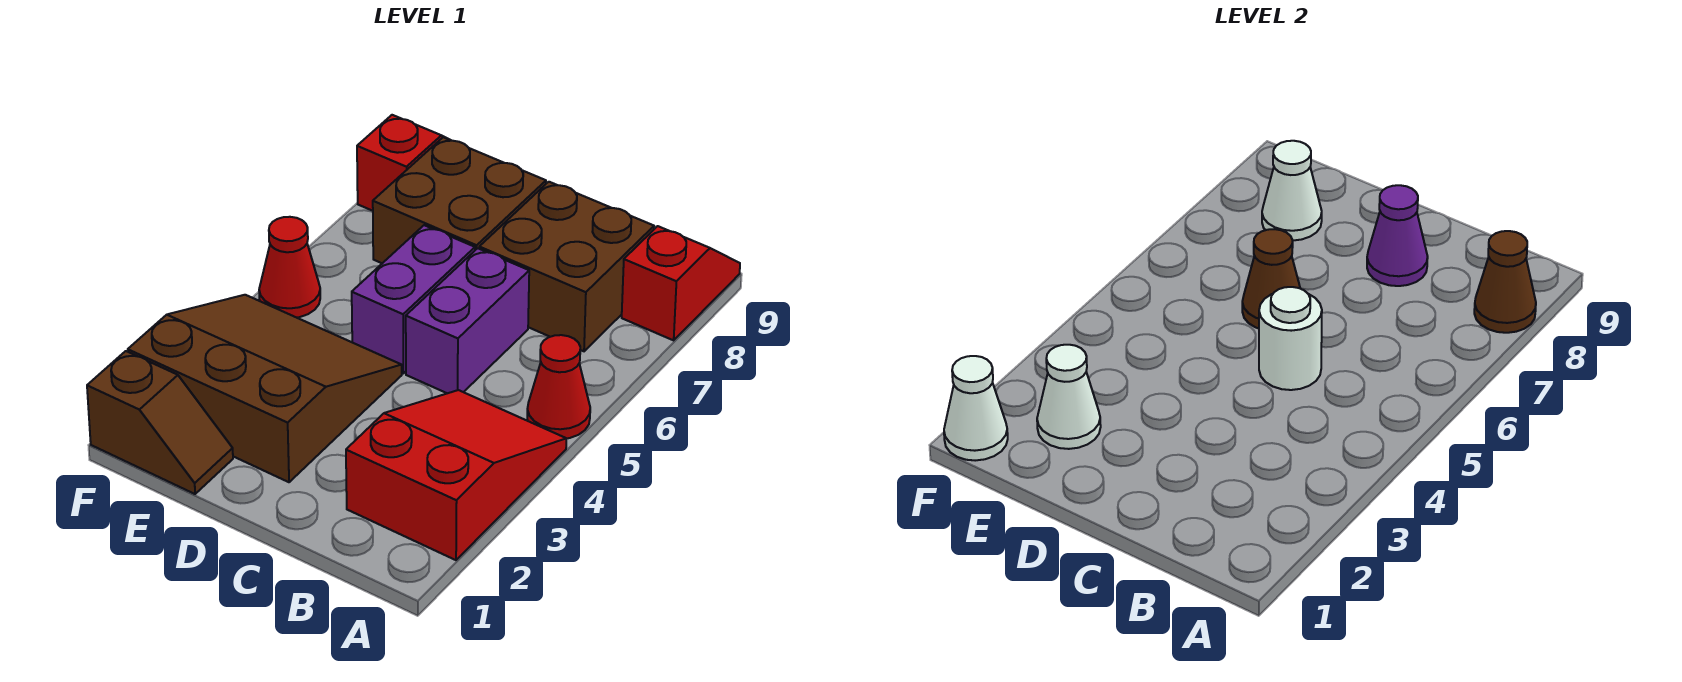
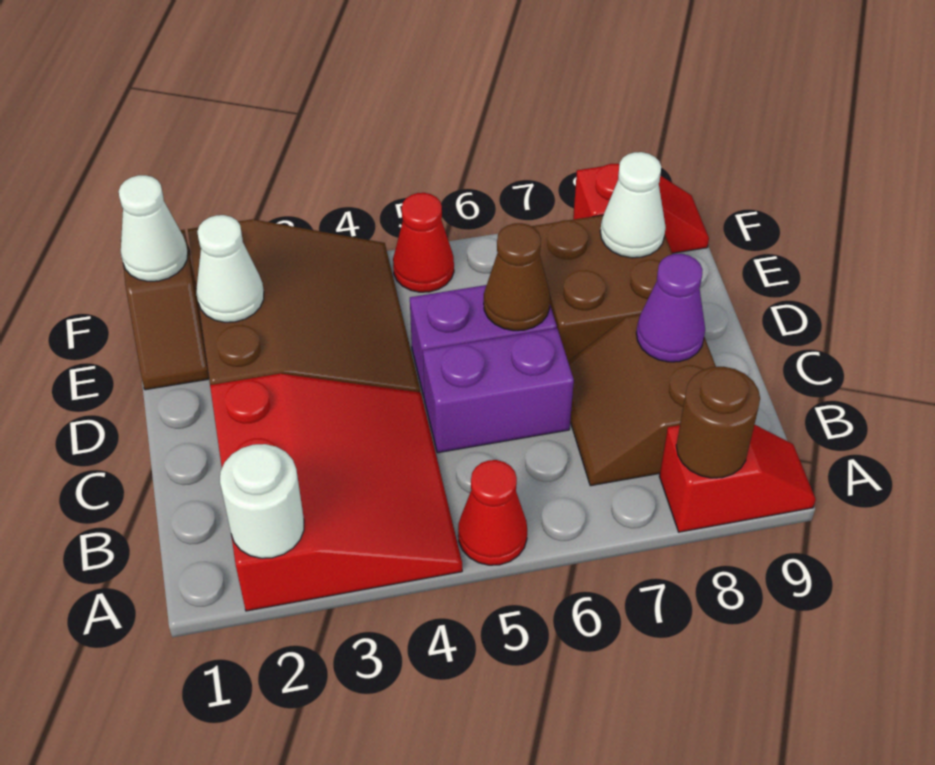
red 2x3 slope [346,390,566,560] -> red 3x3 slope [210,374,462,611]
brown 1x1 cone [1474,231,1536,333] -> brown 1x1 round brick [676,367,760,478]
brown 2x2 brick [479,182,654,351] -> brown 2x2 slope [568,315,716,486]
white 1x1 round brick [1259,287,1322,390] -> white 1x1 round brick moved to [220,444,304,558]

